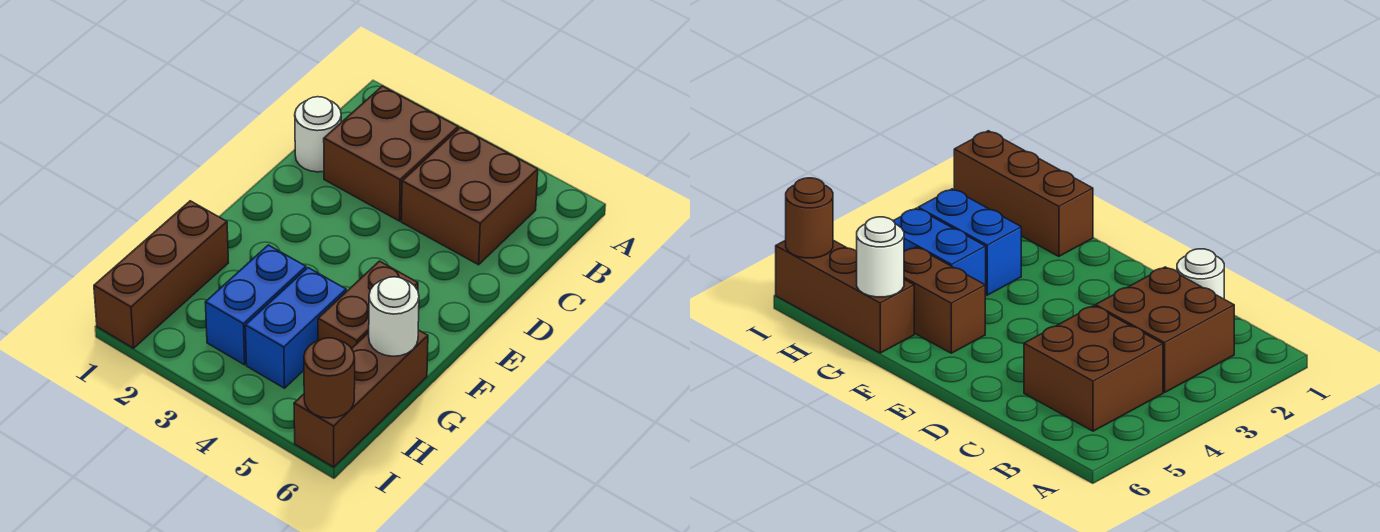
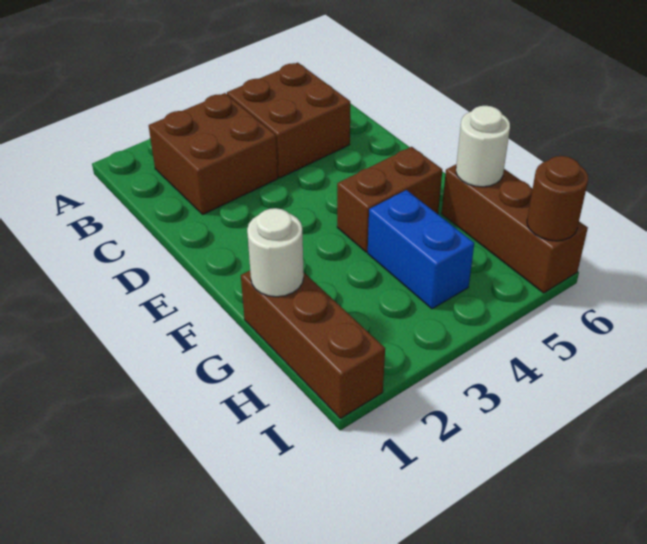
white 1x1 round brick [295,97,341,172] -> white 1x1 round brick moved to [247,208,304,297]
brown 1x2 brick [318,261,418,349] -> brown 1x2 brick turned to [337,147,442,252]
blue 1x2 brick [205,245,306,365] -> none

